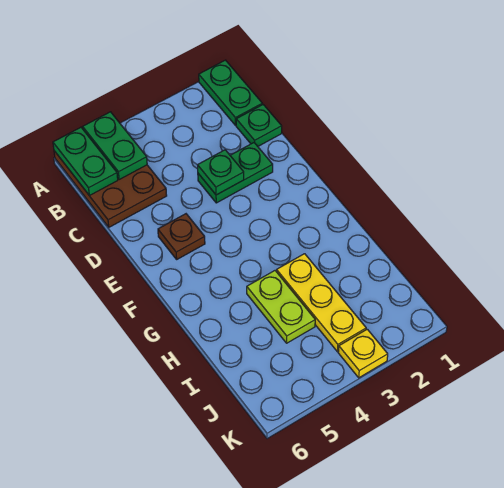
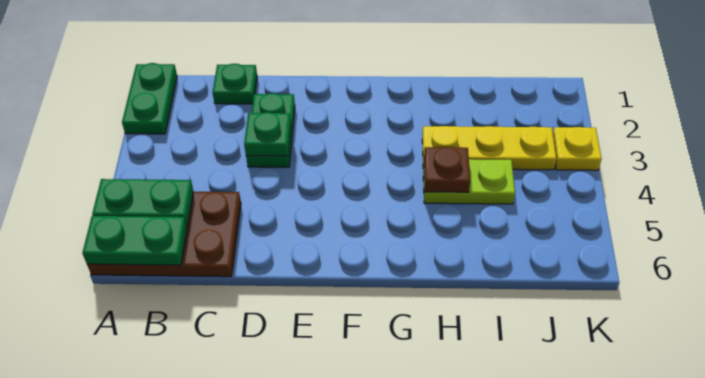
green 1x2 plate [199,60,262,126] -> green 1x2 plate turned to [122,63,177,134]
brown 1x1 plate [158,214,205,259] -> brown 1x1 plate moved to [424,147,470,192]

